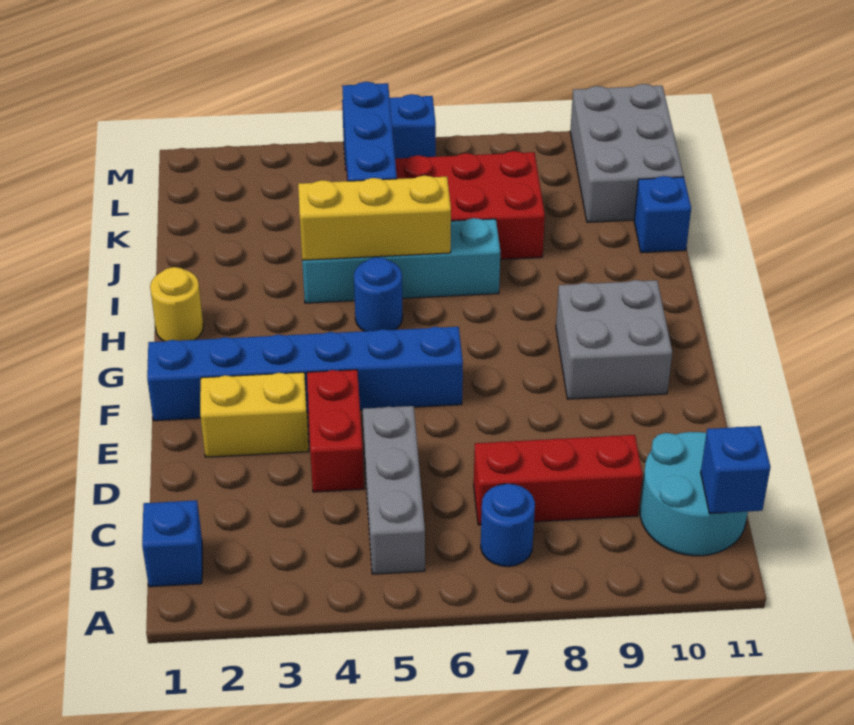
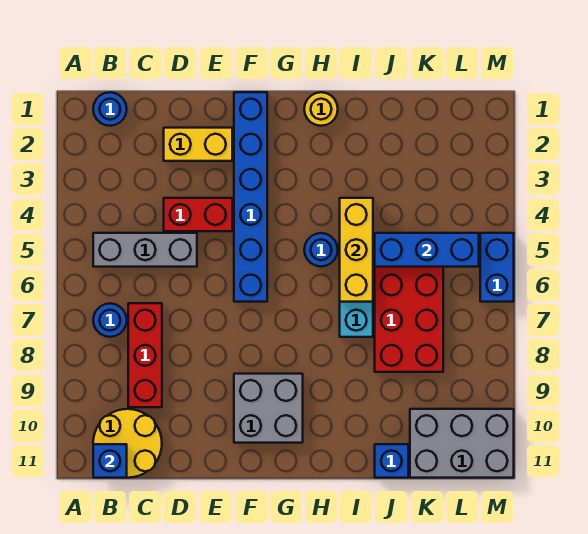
blue 1x1 brick [142,500,202,587] -> blue 1x1 round brick [93,92,127,126]
cyan 2x2 round brick [640,432,748,556] -> yellow 2x2 round brick [93,409,162,478]
yellow 1x2 brick [200,372,309,457] -> yellow 1x2 brick turned to [164,128,232,161]

